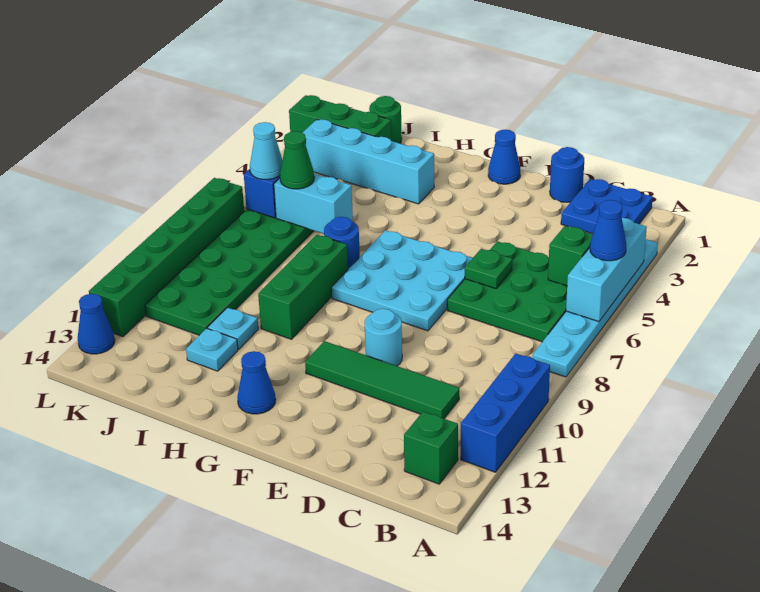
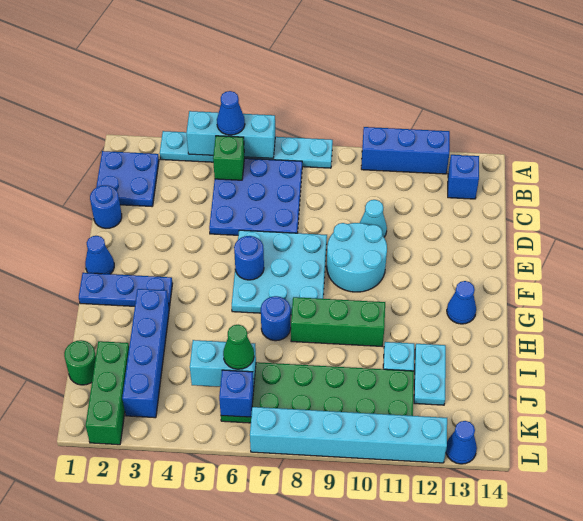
green 3x3 plate [447,241,567,342] -> blue 3x3 plate [209,158,302,235]
green 1x1 brick [404,411,458,484] -> blue 1x1 brick [448,155,479,199]
green 1x4 tile [305,341,459,419] -> none
green 1x1 plate [465,249,512,289] -> none
cyan 1x1 round brick [365,309,402,366] -> cyan 2x2 round brick [327,223,387,292]
none -> blue 1x1 round brick [234,236,264,280]
none -> blue 1x3 plate [79,273,173,308]
cyan 1x4 brick [303,120,434,204] -> blue 1x4 brick [122,289,169,418]
cyan 1x2 brick [274,174,353,234] -> cyan 1x2 brick turned to [190,340,256,387]
cyan 1x1 plate [186,328,238,371] -> cyan 1x2 plate [414,344,446,405]
cyan 1x1 cone [250,122,283,179] -> cyan 1x1 cone moved to [360,200,387,237]
green 1x6 brick [89,178,244,337] -> cyan 1x6 brick [250,407,447,463]

